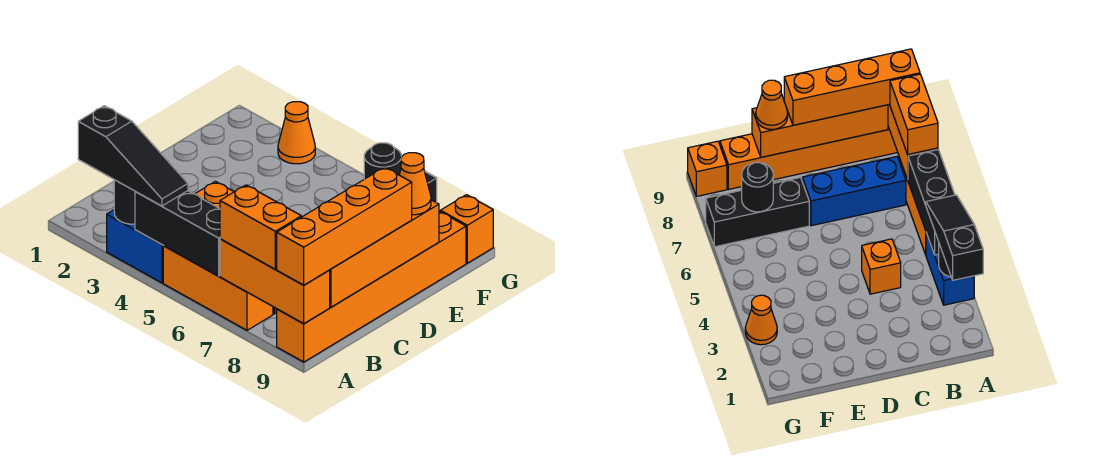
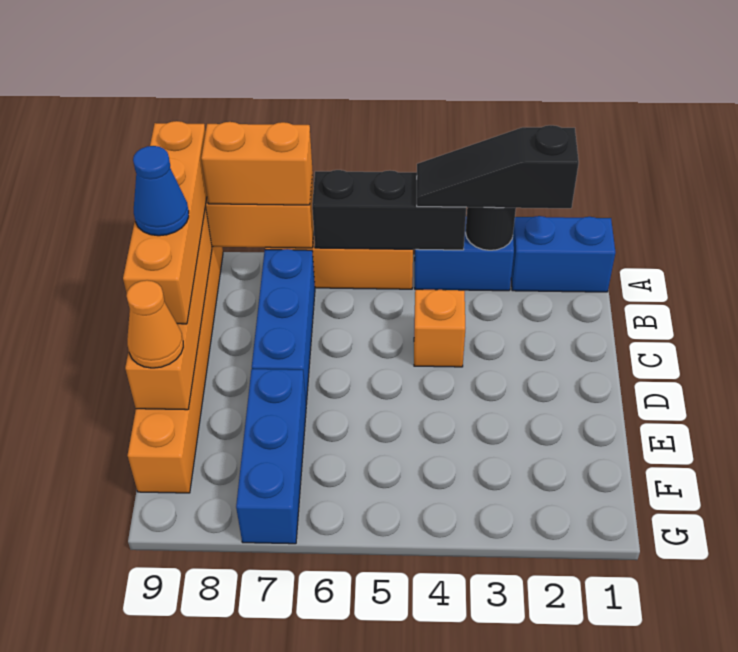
none -> blue 1x2 brick [511,216,616,292]
none -> blue 1x1 cone [133,146,189,236]
black 1x3 brick [706,178,809,247] -> blue 1x3 brick [236,369,306,544]
black 1x1 round brick [364,143,401,179] -> none
orange 1x1 cone [278,102,315,164] -> none
orange 1x1 brick [440,195,493,263] -> none

